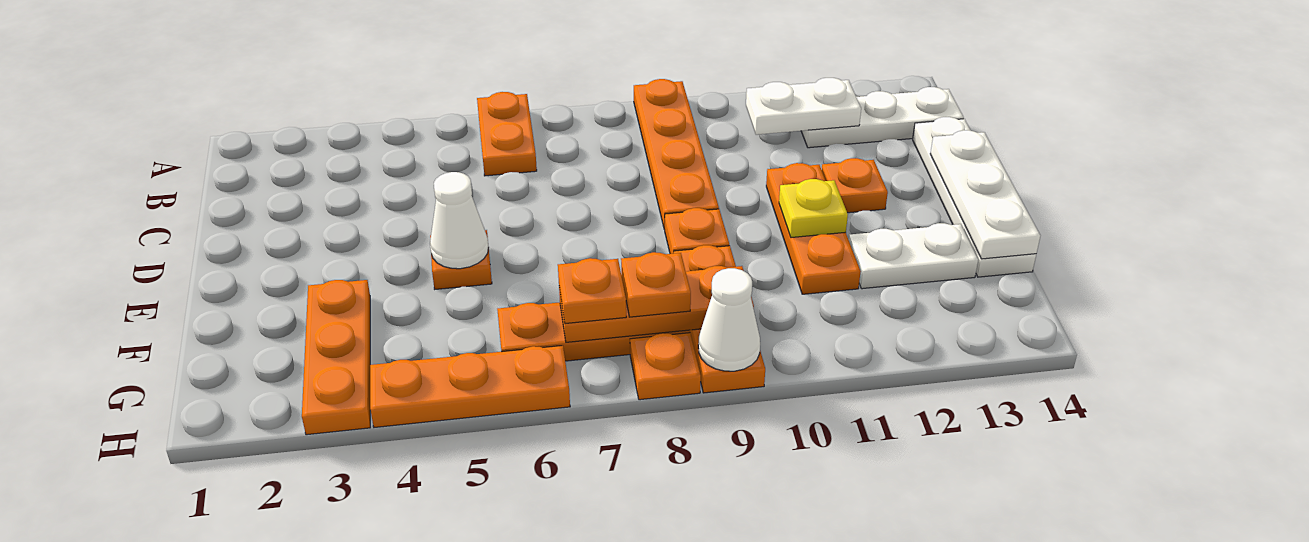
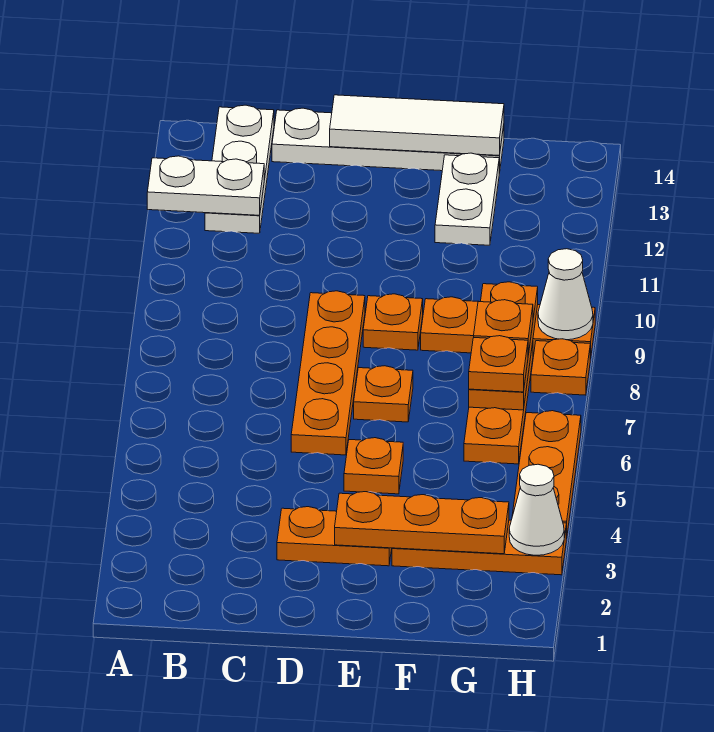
orange 1x2 plate [477,92,537,176] -> orange 1x2 plate moved to [277,507,392,566]
orange 1x4 plate [634,79,719,229] -> orange 1x4 plate turned to [291,291,365,455]
white 1x2 plate [746,78,861,135] -> white 1x2 plate turned to [147,156,264,215]
orange 1x3 plate [766,163,861,294] -> orange 1x3 plate moved to [335,492,509,554]
orange 1x1 plate [822,158,888,213] -> orange 1x1 plate moved to [354,366,413,422]
white 1x3 plate [930,130,1040,259] -> white 1x3 tile [330,95,504,156]
white 1x1 cone [430,172,489,269] -> white 1x1 cone moved to [509,464,564,555]
yellow 1x1 plate [779,179,848,238] -> none

